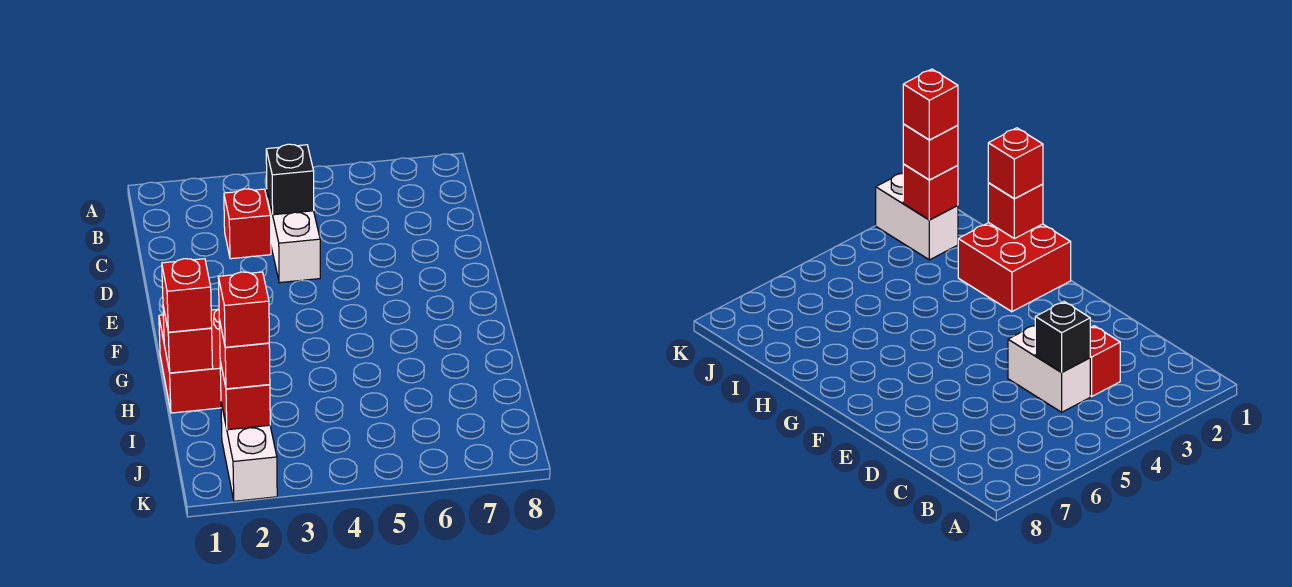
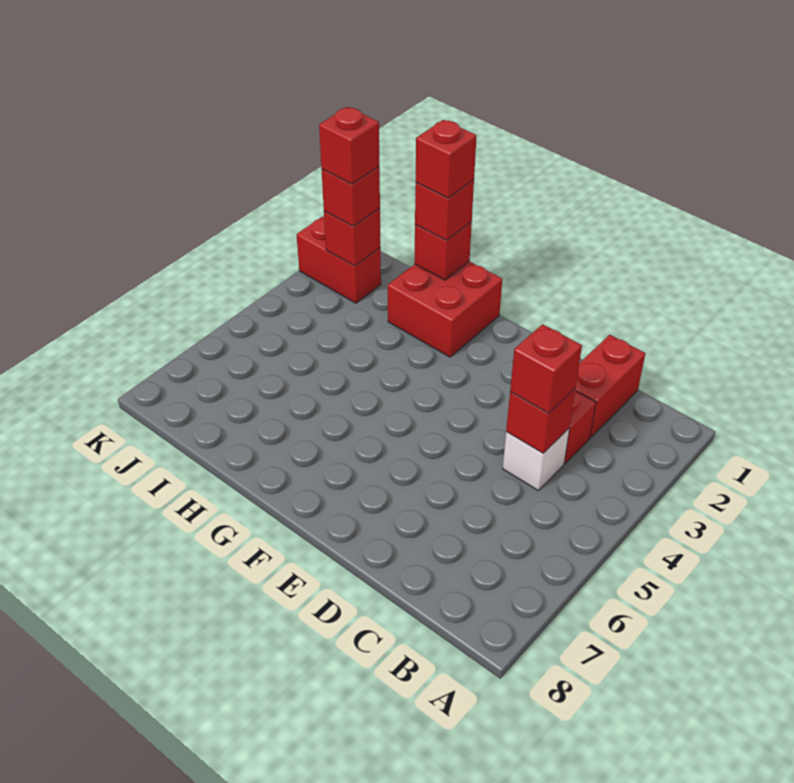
none -> red 1x2 brick [575,335,645,438]
white 1x2 brick [267,192,320,283] -> white 1x1 brick [503,429,569,490]
black 1x1 brick [266,144,314,215] -> red 1x1 brick [506,389,575,453]
none -> red 1x1 brick [510,324,582,413]
none -> red 1x1 brick [416,120,477,198]
white 1x2 brick [221,403,277,501] -> red 1x2 brick [297,217,381,303]

